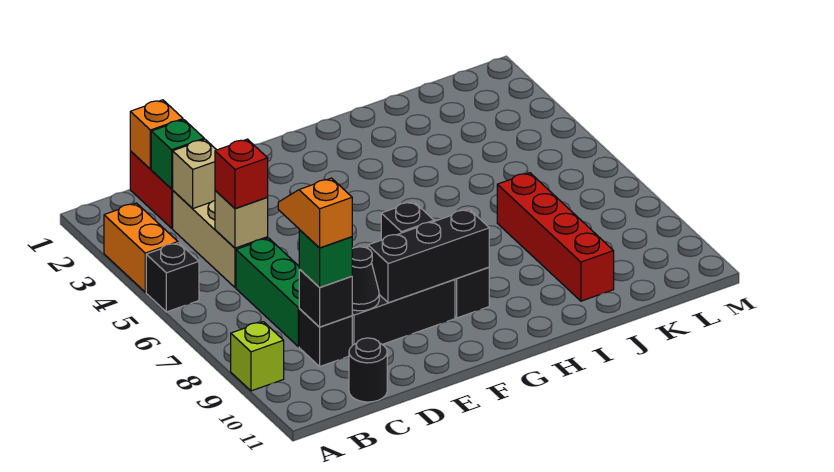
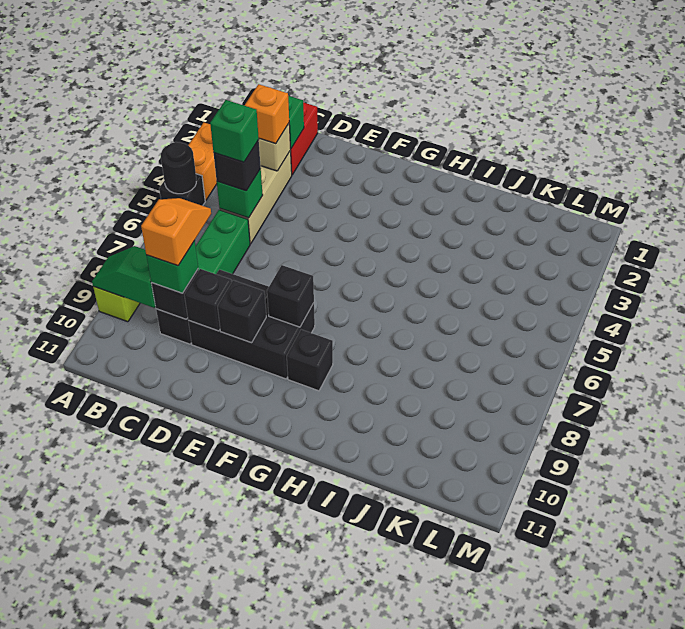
none -> green 1x2 slope [92,246,156,308]
orange 1x1 brick [130,100,183,169] -> orange 1x1 brick moved to [244,84,289,144]
tan 1x1 brick [215,190,268,248] -> green 1x1 brick [217,169,263,218]
red 1x1 brick [215,139,268,208] -> black 1x1 brick [214,140,261,191]
none -> green 1x1 brick [210,100,259,162]
black 1x1 round brick [349,338,387,402] -> black 1x1 round brick moved to [161,142,196,194]
black 1x1 cone [352,247,379,311] -> black 1x1 brick [184,269,231,331]
black 1x3 brick [368,209,489,303] -> black 1x1 brick [217,280,266,343]
red 1x4 brick [497,173,614,301] -> none

